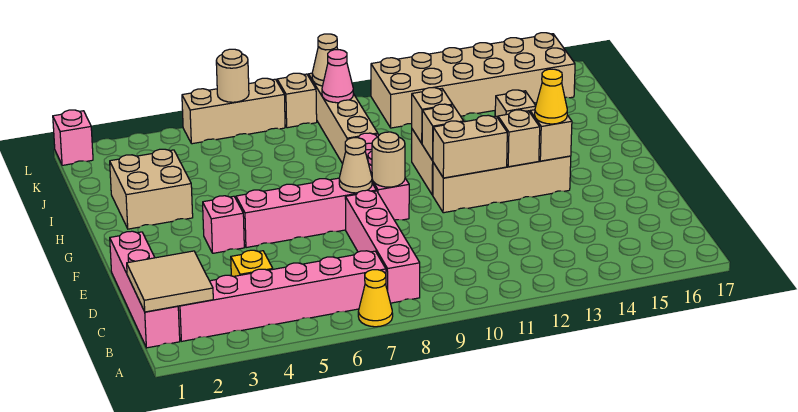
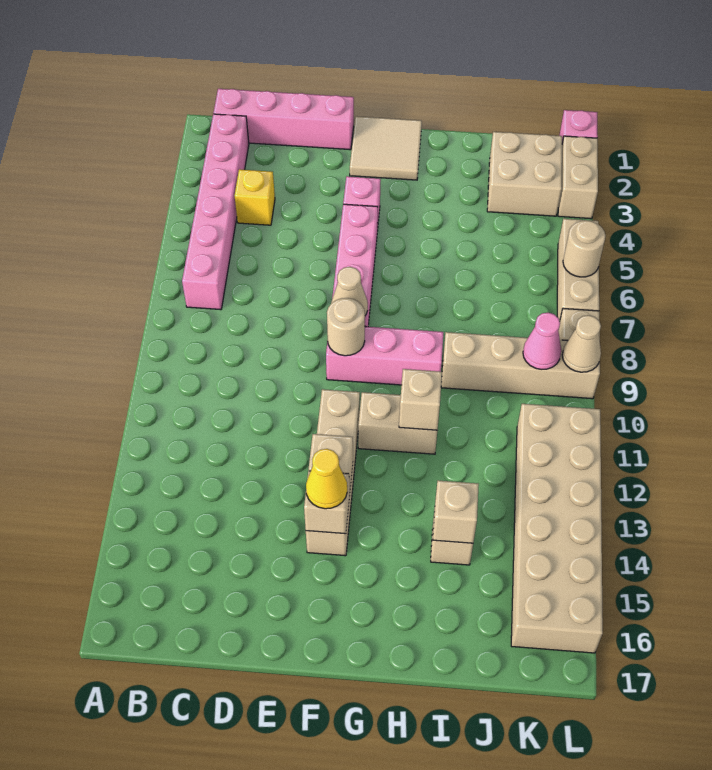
yellow 1x1 cone [358,270,393,327] -> none
tan 2x2 tile [127,251,213,312] -> tan 2x2 tile moved to [350,116,422,180]
pink 1x4 brick [345,190,420,303] -> none
tan 1x2 brick [433,115,507,178] -> tan 1x2 brick moved to [558,136,598,219]
tan 1x1 brick [422,104,464,161] -> tan 1x1 brick moved to [433,481,479,543]
tan 2x2 brick [110,149,193,229] -> tan 2x2 brick moved to [487,132,562,216]

